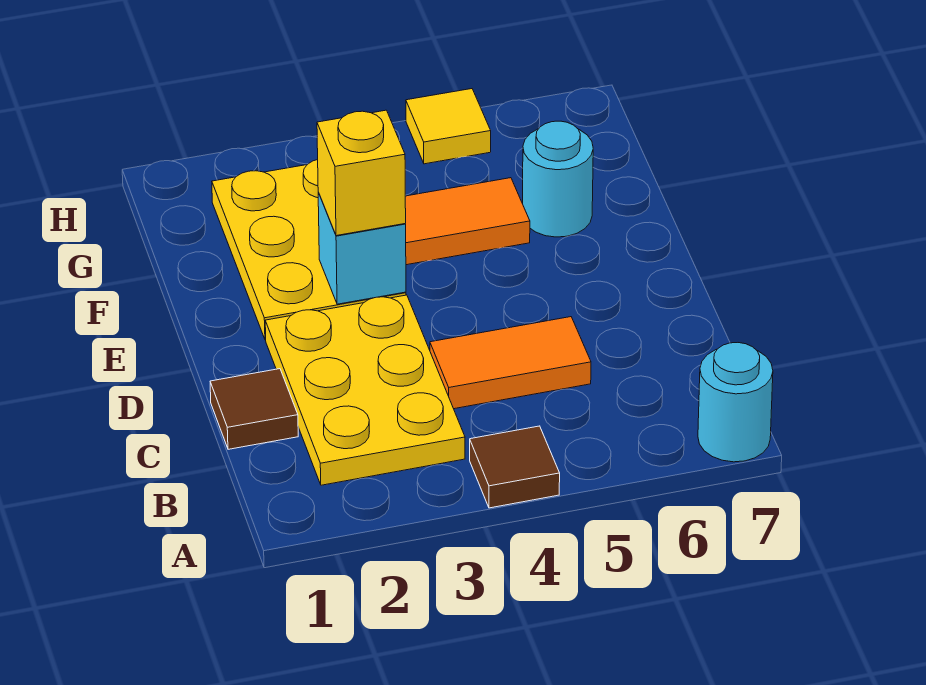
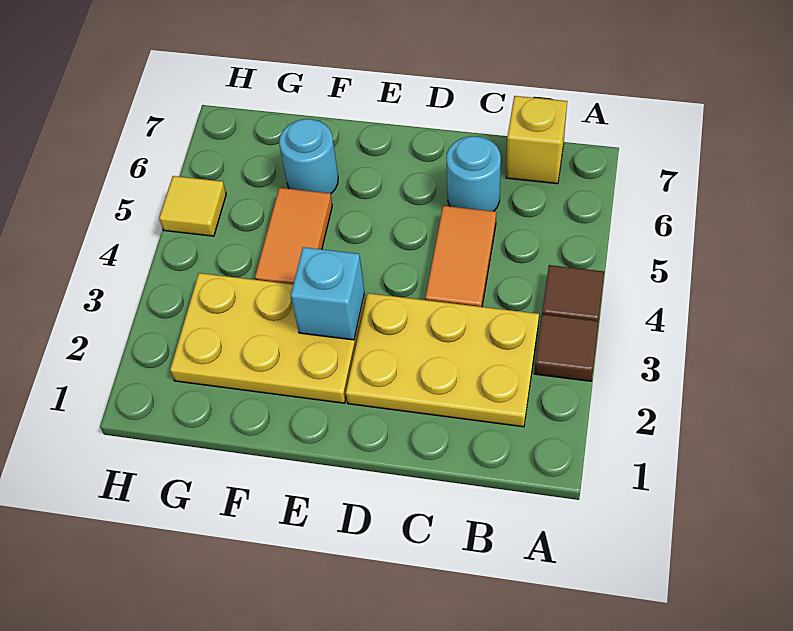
cyan 1x1 round brick [698,343,773,462] -> cyan 1x1 round brick moved to [447,136,501,211]
brown 1x1 tile [210,369,298,449] -> brown 1x1 tile moved to [534,314,599,381]
yellow 1x1 brick [317,110,406,236] -> yellow 1x1 brick moved to [506,96,567,184]

